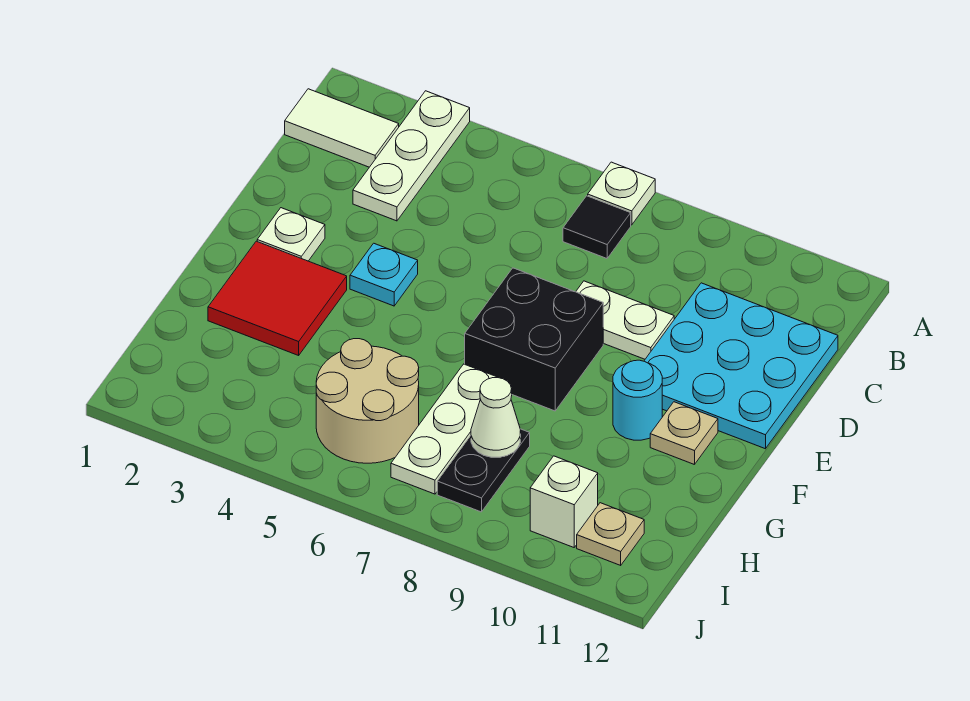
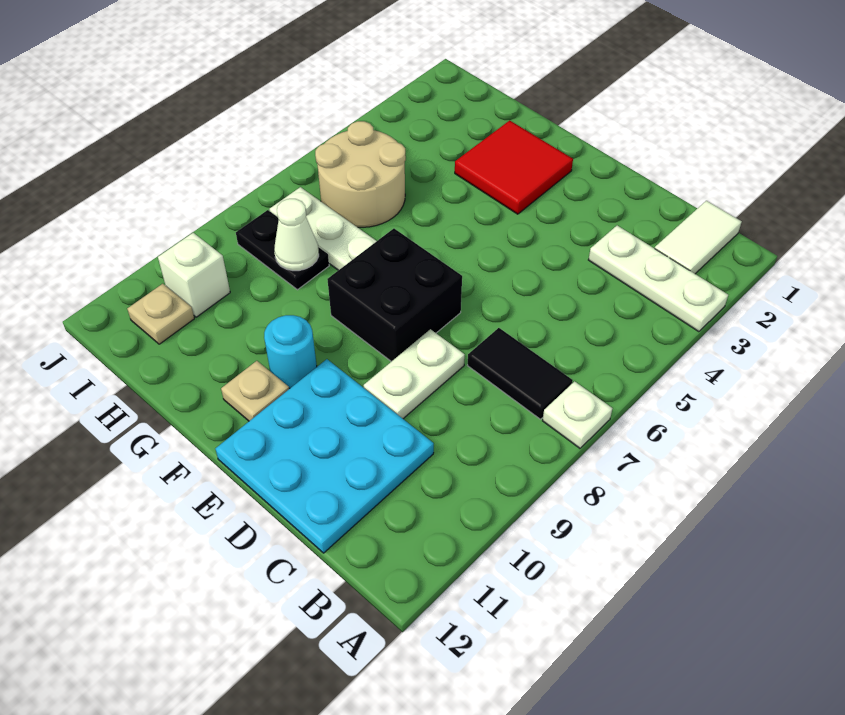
black 1x1 tile [563,196,631,258] -> black 1x2 tile [467,328,573,419]
white 1x1 plate [257,208,325,261] -> none
cyan 1x1 plate [350,243,418,306] -> none

